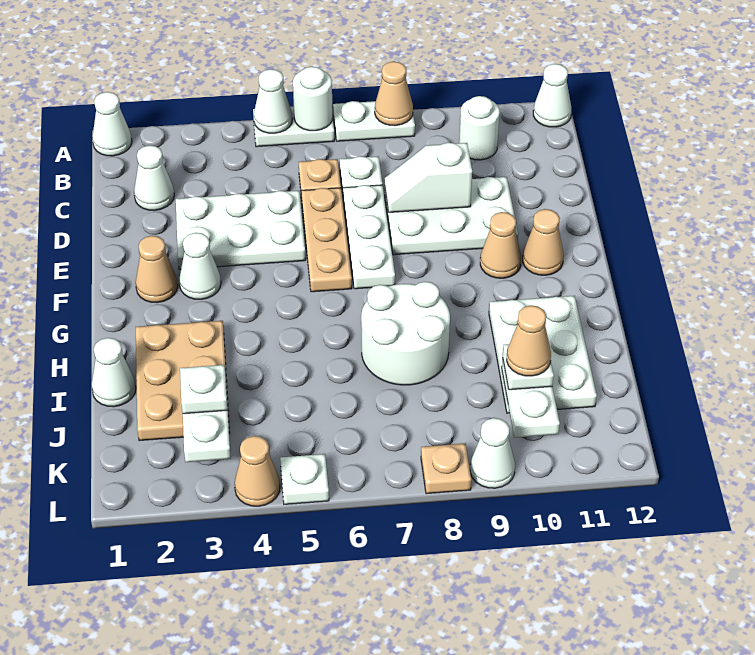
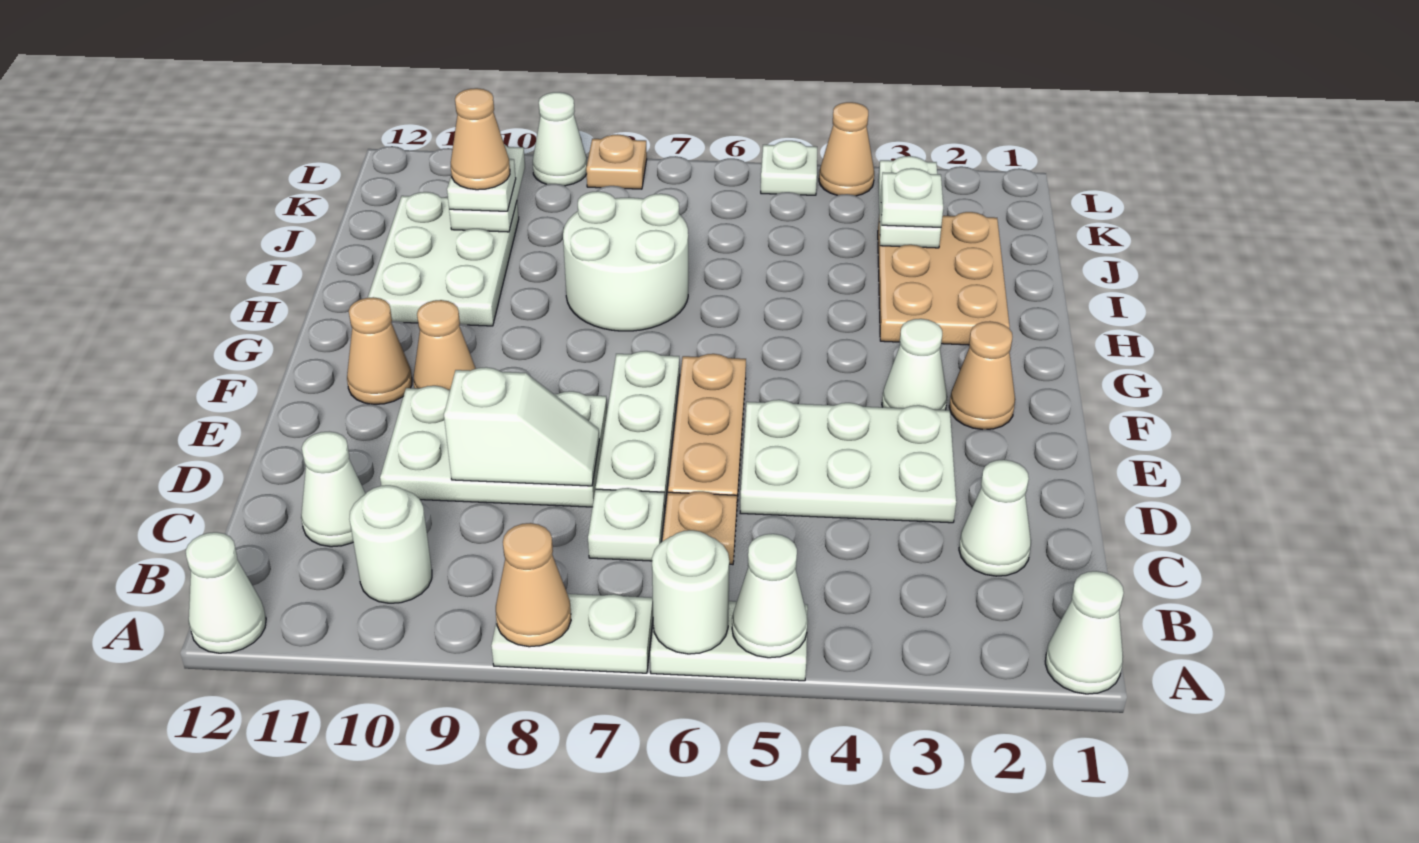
white 1x1 cone [92,338,136,407] -> white 1x1 cone moved to [301,431,365,547]

